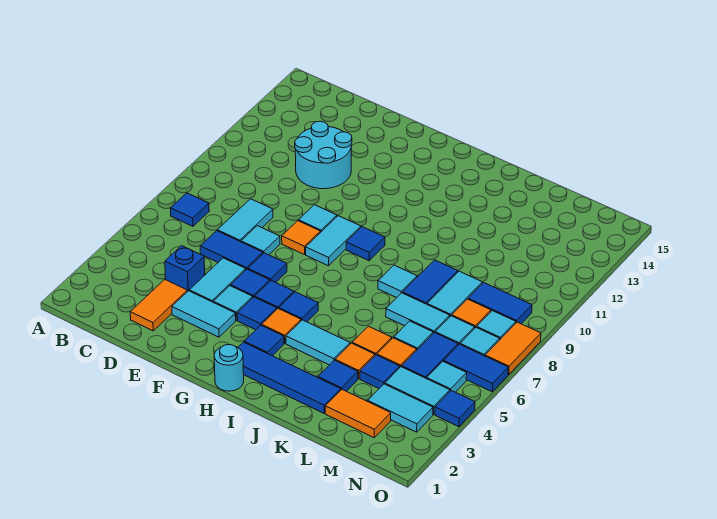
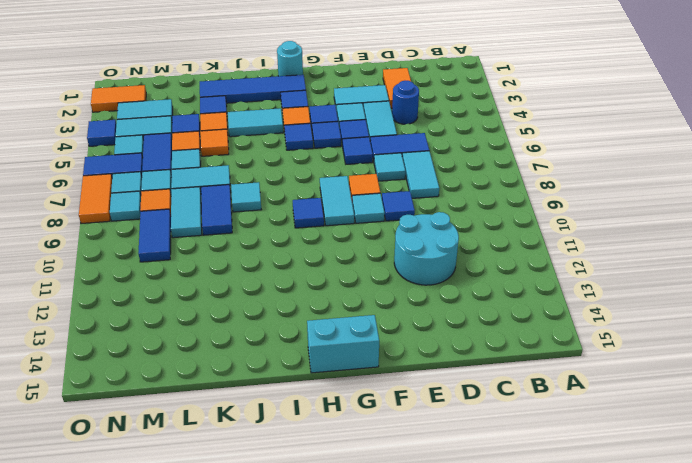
blue 1x1 tile [170,193,209,226] -> blue 1x1 tile moved to [382,191,415,221]
blue 1x1 brick [165,246,205,292] -> blue 1x1 round brick [392,81,419,124]
none -> cyan 1x2 brick [307,315,379,373]
orange 1x2 tile [325,390,391,437] -> orange 1x2 tile moved to [91,85,146,112]
blue 1x2 tile [468,283,532,324] -> blue 1x2 tile turned to [138,209,171,262]

